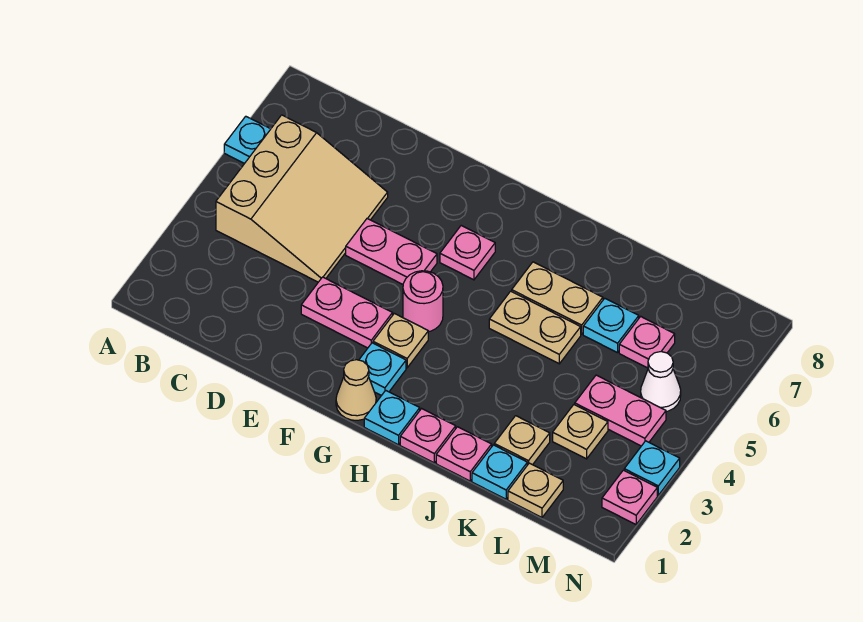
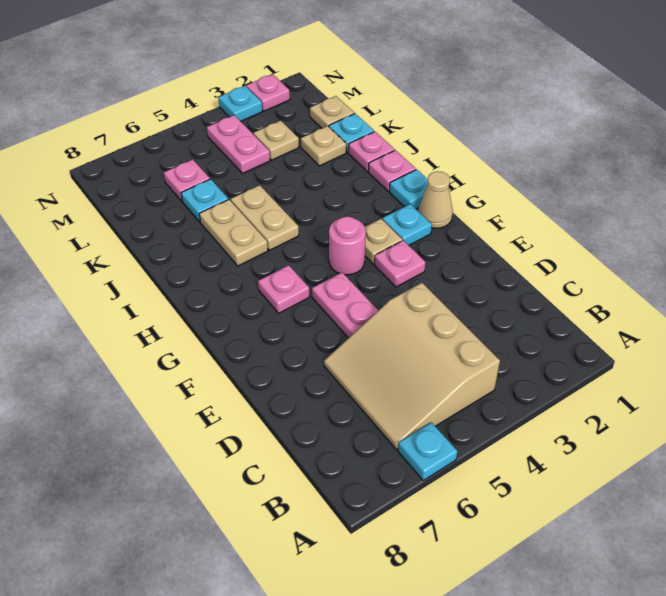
tan 3x3 slope [216,115,388,282] -> tan 3x3 slope turned to [324,283,500,449]
pink 1x2 plate [301,277,393,348] -> pink 1x1 plate [374,240,425,287]
white 1x1 cone [641,352,681,412] -> none

